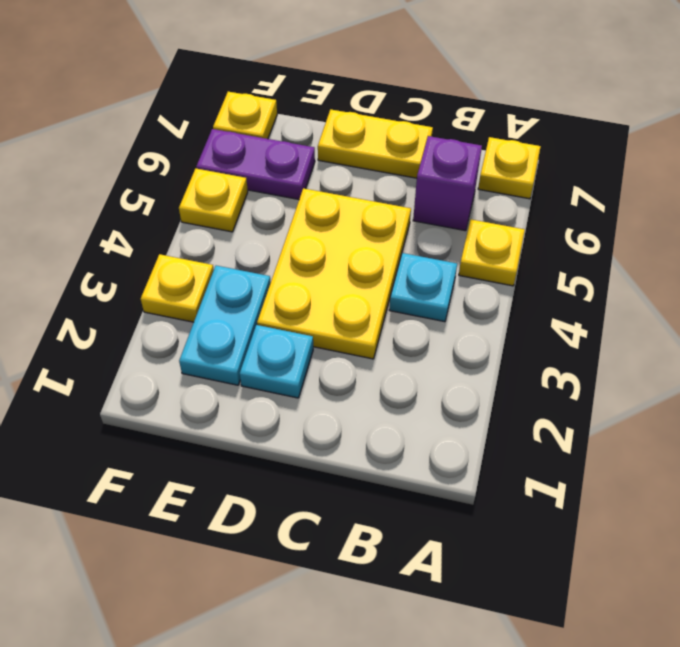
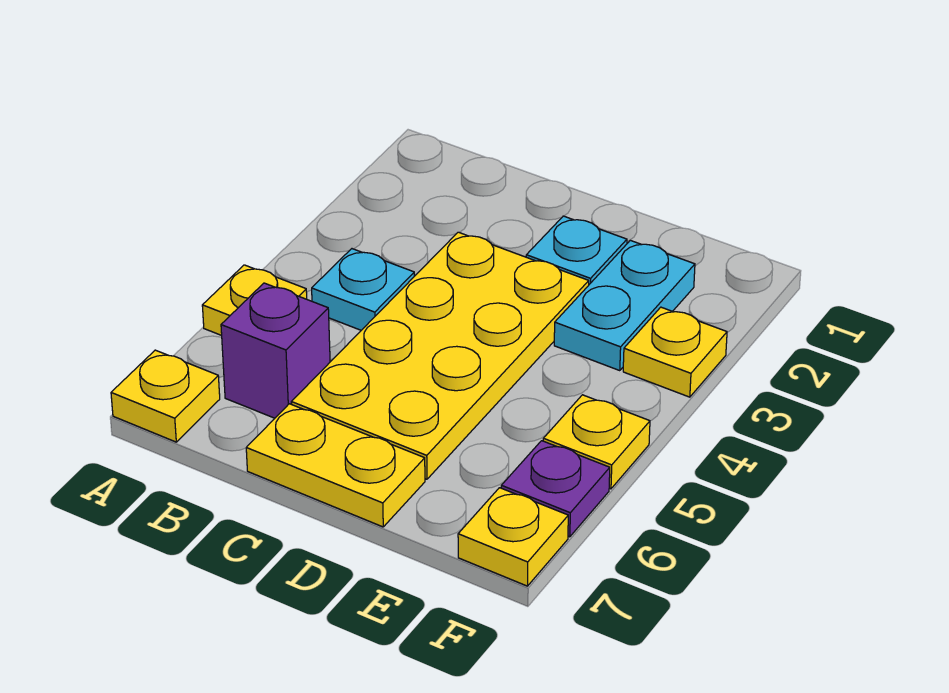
yellow 2x3 plate [257,188,411,359] -> yellow 2x4 plate [291,232,589,479]
purple 1x2 plate [196,129,315,199] -> purple 1x1 plate [501,441,610,537]

